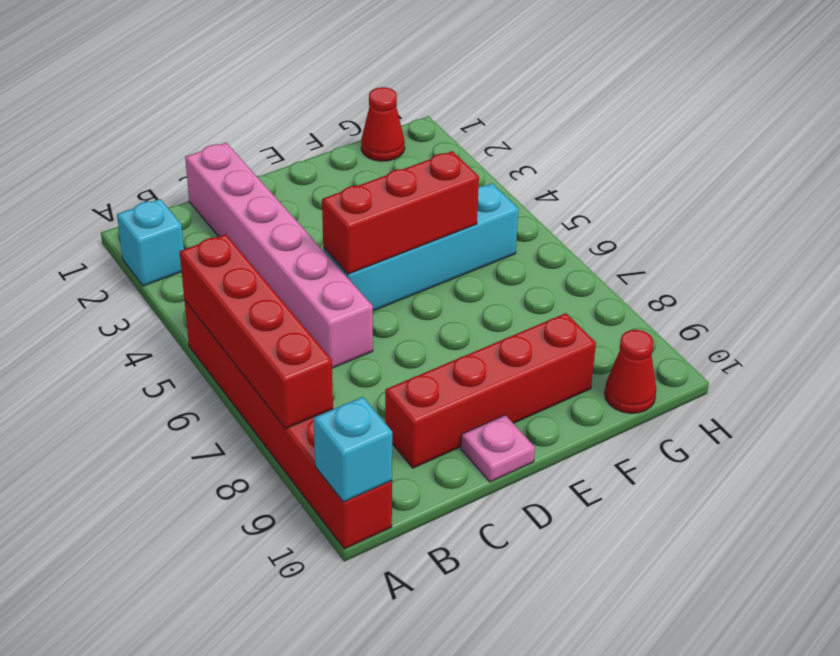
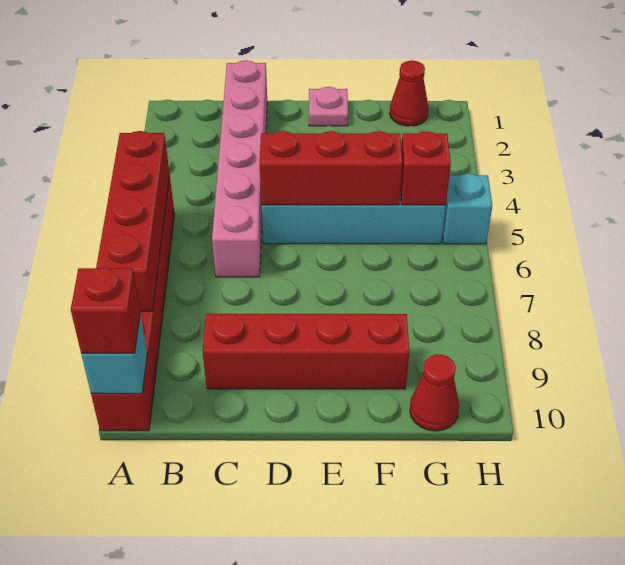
cyan 1x1 brick [117,199,184,286] -> cyan 1x1 brick moved to [442,174,492,244]
none -> red 1x1 brick [71,268,140,354]
pink 1x1 plate [461,415,535,482] -> pink 1x1 plate moved to [309,87,348,126]
none -> red 1x1 brick [400,131,451,205]

